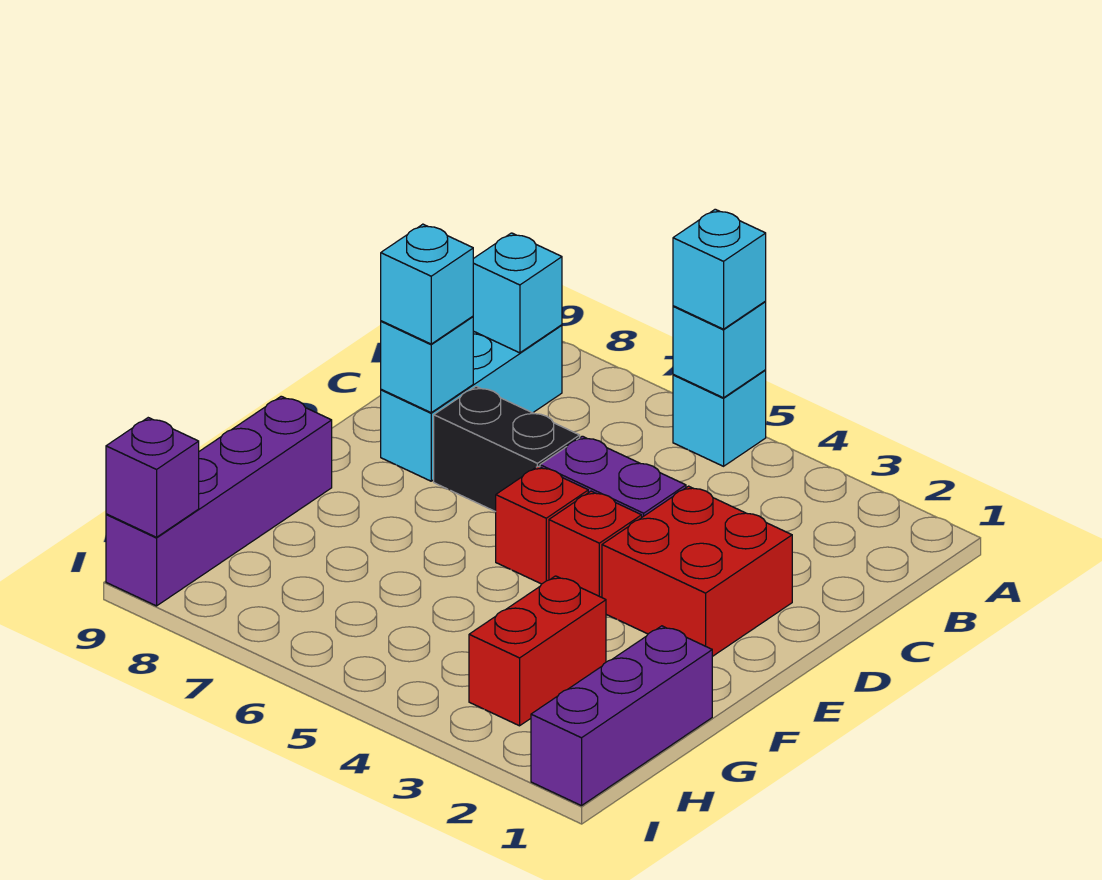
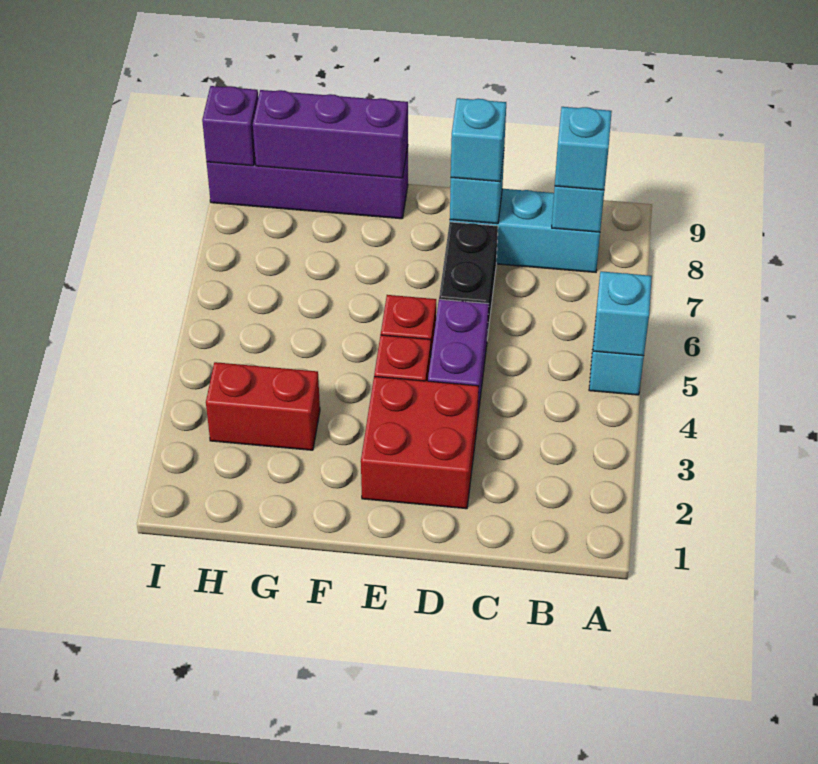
cyan 1x1 brick [673,209,766,329] -> cyan 1x1 brick moved to [555,107,612,190]
purple 1x3 brick [531,626,712,806] -> purple 1x3 brick moved to [253,90,408,178]

